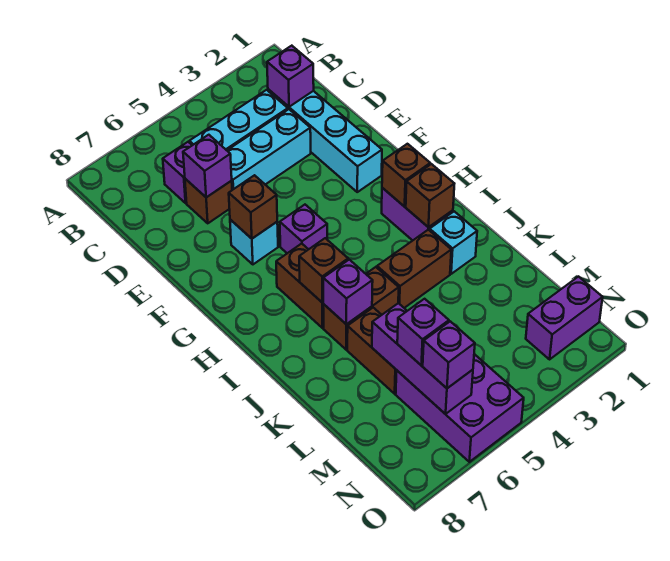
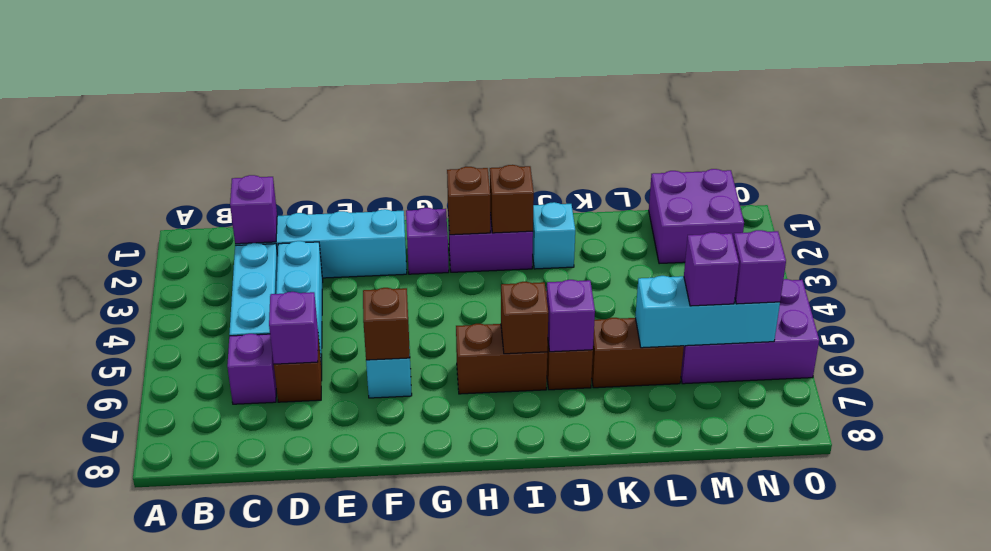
purple 1x1 brick [280,205,327,253] -> purple 1x1 brick moved to [406,208,449,274]
brown 1x2 brick [377,230,451,308] -> none
purple 1x3 brick [372,303,473,414] -> cyan 1x3 brick [635,276,780,348]
purple 1x2 brick [526,277,603,359] -> purple 2x2 brick [649,169,744,264]

